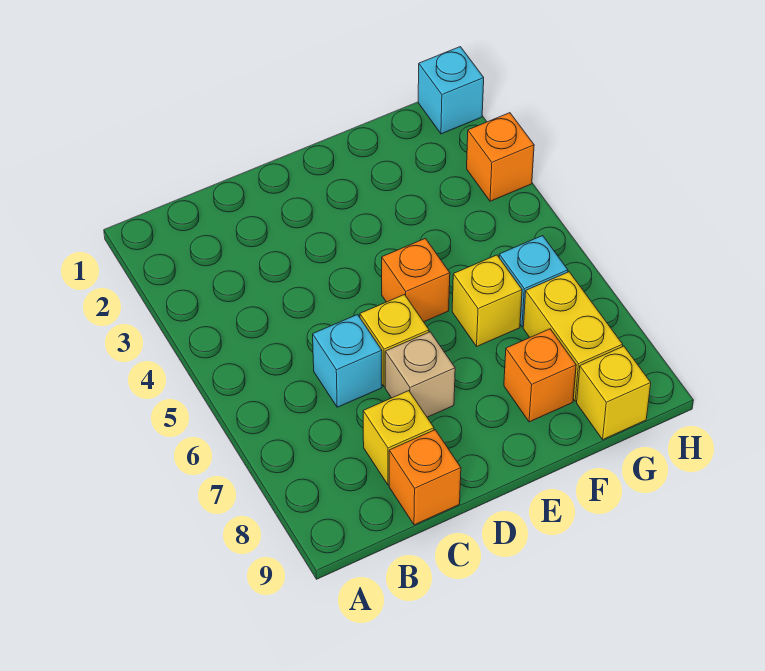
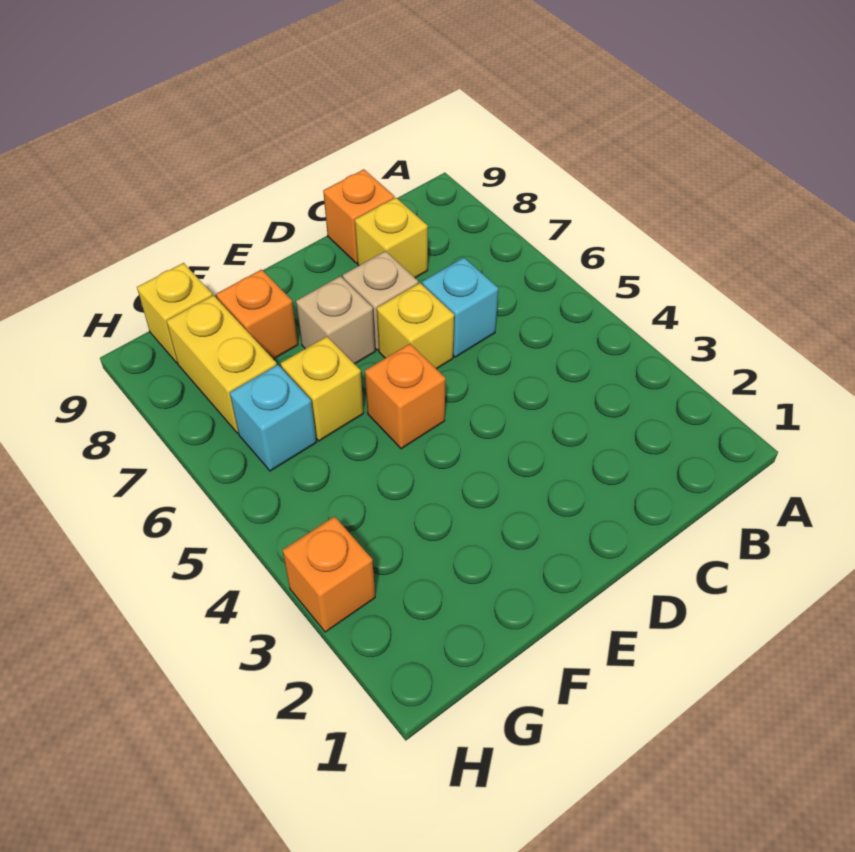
none -> tan 1x1 brick [296,276,375,364]
cyan 1x1 brick [418,47,484,134] -> none

